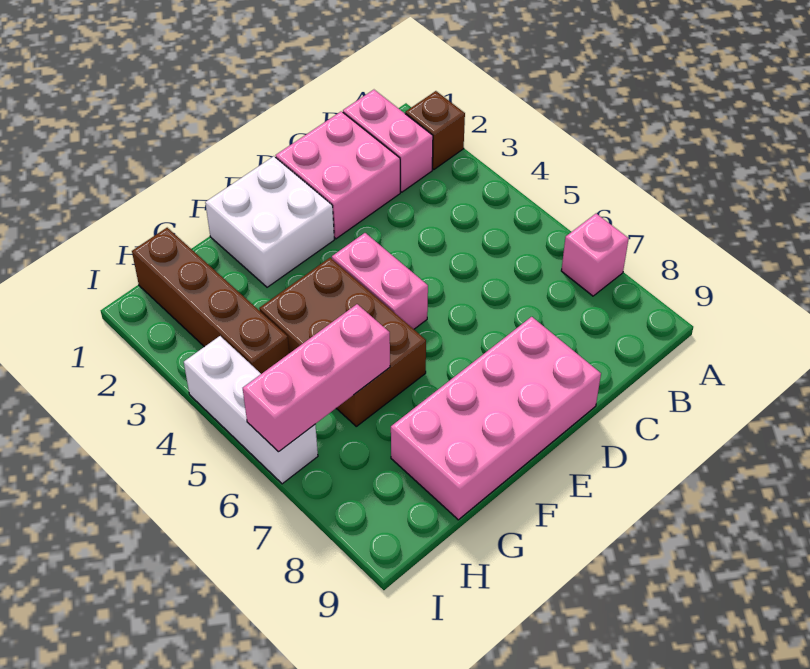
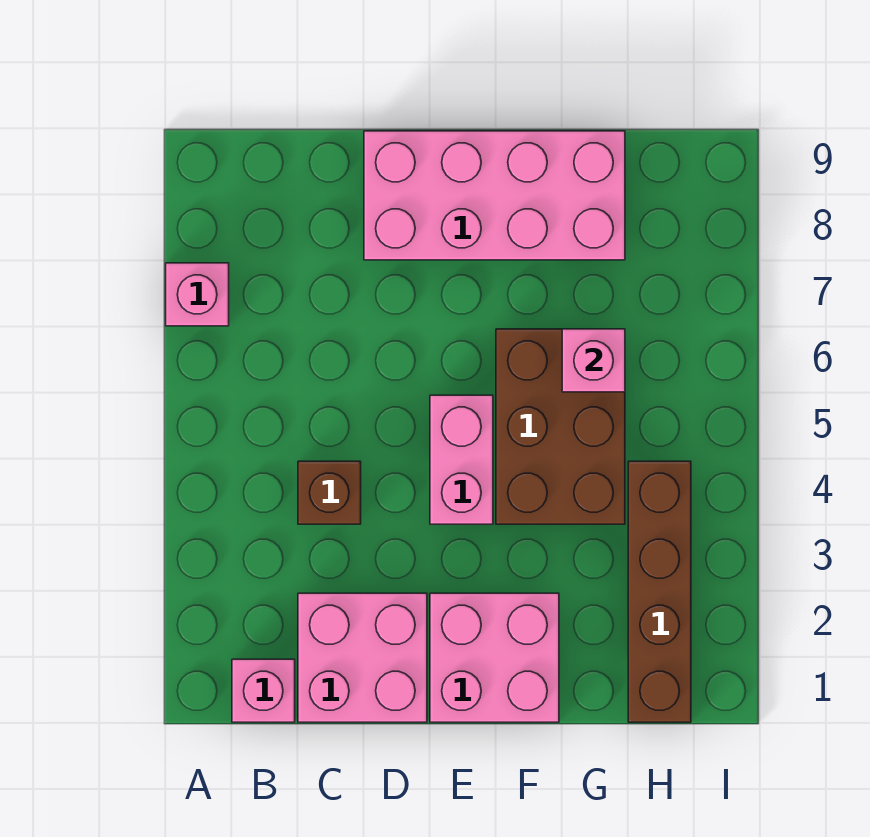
brown 1x1 brick [405,91,465,169] -> brown 1x1 brick moved to [298,461,361,524]
pink 1x2 brick [343,90,433,192] -> pink 1x1 brick [232,659,295,722]
white 2x2 brick [205,156,334,287] -> pink 2x2 brick [430,593,559,722]
pink 1x3 brick [243,304,390,452] -> pink 1x1 brick [562,329,625,392]
white 1x3 brick [184,336,318,484] -> none

